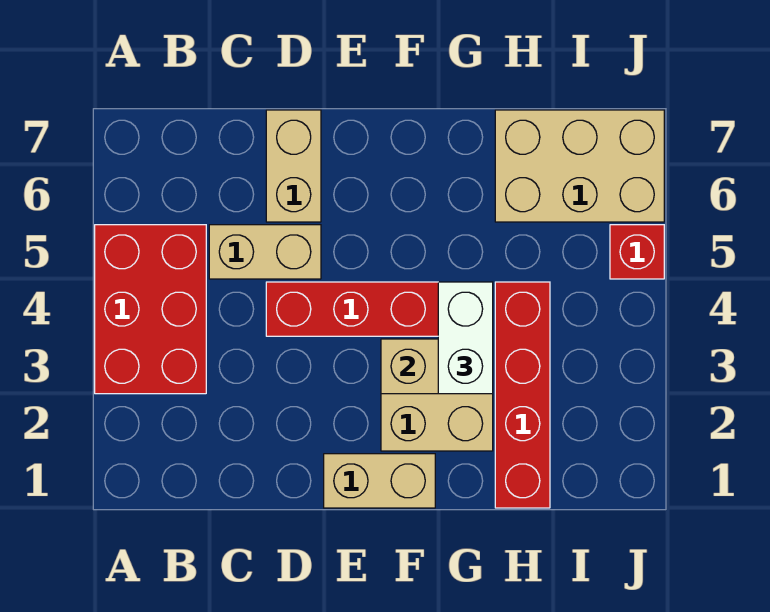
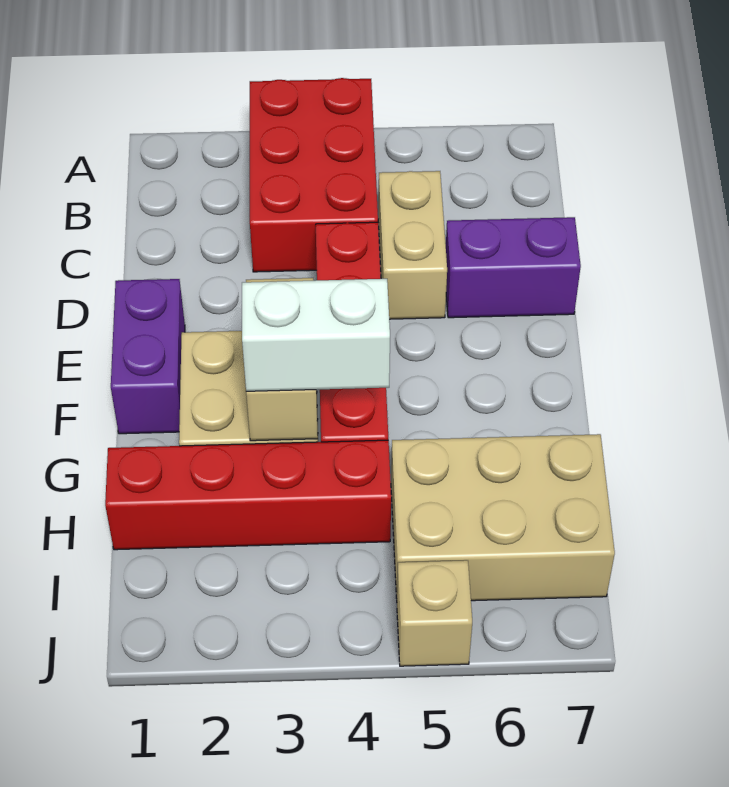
red 2x3 brick [95,225,206,394] -> red 2x3 brick turned to [250,78,378,272]
tan 1x2 brick [266,110,321,222] -> purple 1x2 brick [446,217,581,318]
tan 1x2 brick [324,454,435,508] -> purple 1x2 brick [111,279,185,434]
tan 2x3 brick [495,110,664,222] -> tan 2x3 brick turned to [391,434,615,601]
red 1x1 brick [610,225,664,279] -> tan 1x1 brick [397,560,472,666]

